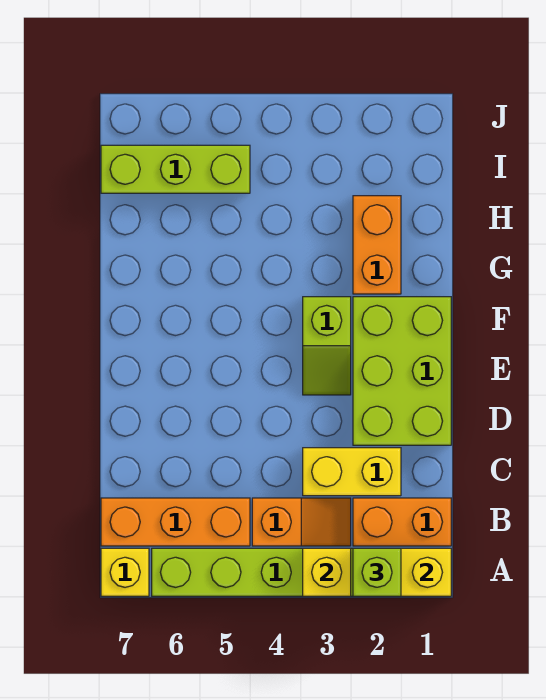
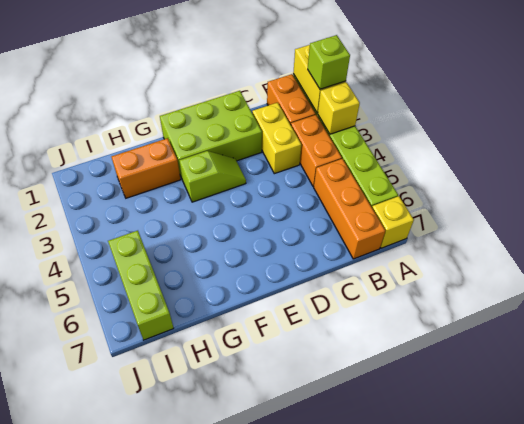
orange 1x2 slope [252,498,351,546] -> orange 1x2 brick [291,115,342,187]

